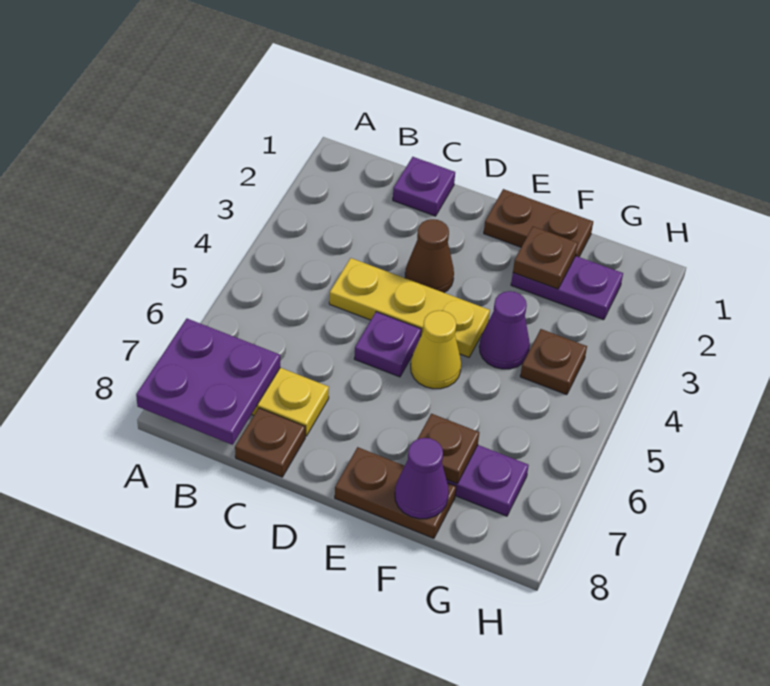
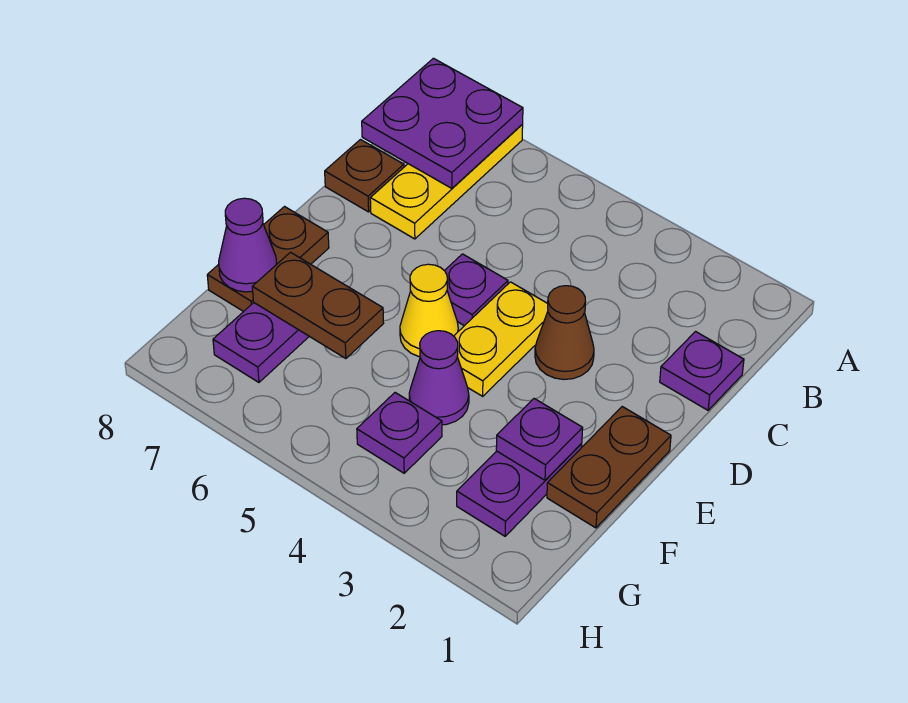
yellow 1x3 plate [329,258,490,357] -> yellow 1x2 plate [454,282,548,396]
brown 1x1 plate [513,227,578,289] -> purple 1x1 plate [496,399,583,480]
brown 1x1 plate [418,414,479,484] -> brown 1x2 plate [252,252,384,359]
brown 1x1 plate [520,329,587,395] -> purple 1x1 plate [357,393,442,473]

